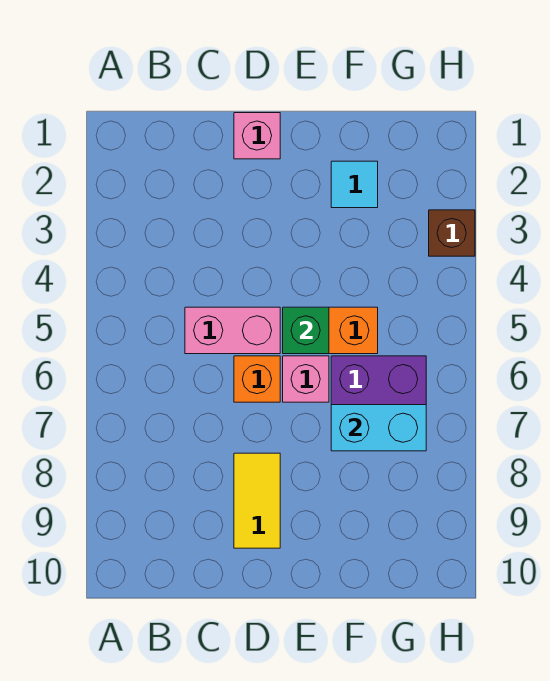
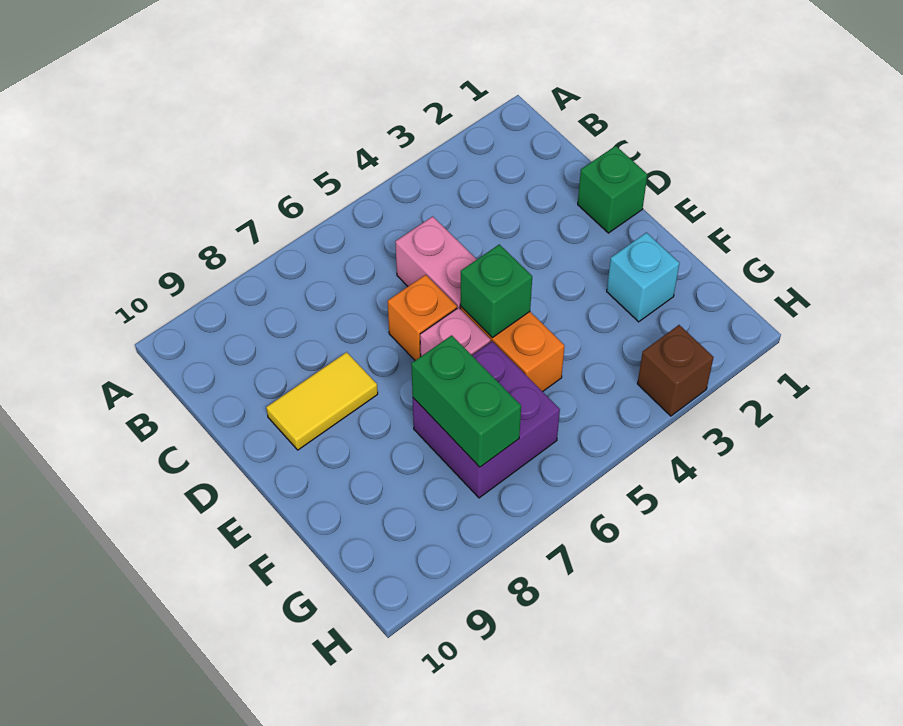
pink 1x1 brick [234,113,280,159] -> green 1x1 brick [578,146,647,233]
cyan 1x1 tile [331,161,378,208] -> cyan 1x1 brick [607,233,679,322]
cyan 1x2 brick [331,405,426,451] -> green 1x2 brick [411,335,521,467]

